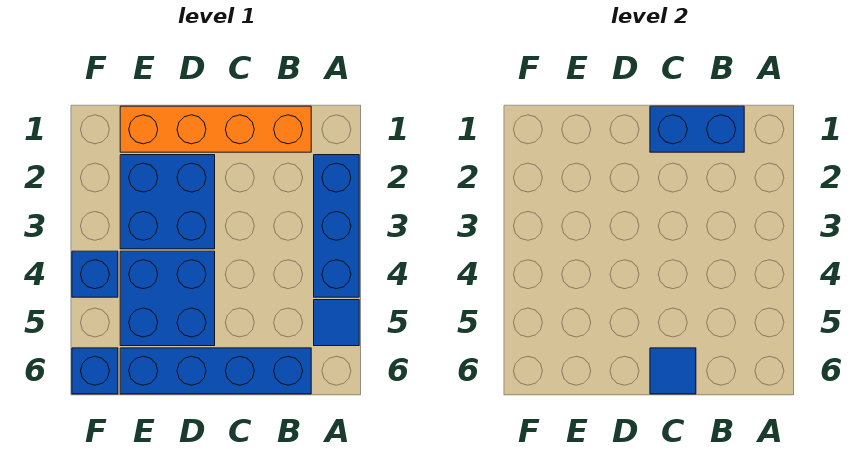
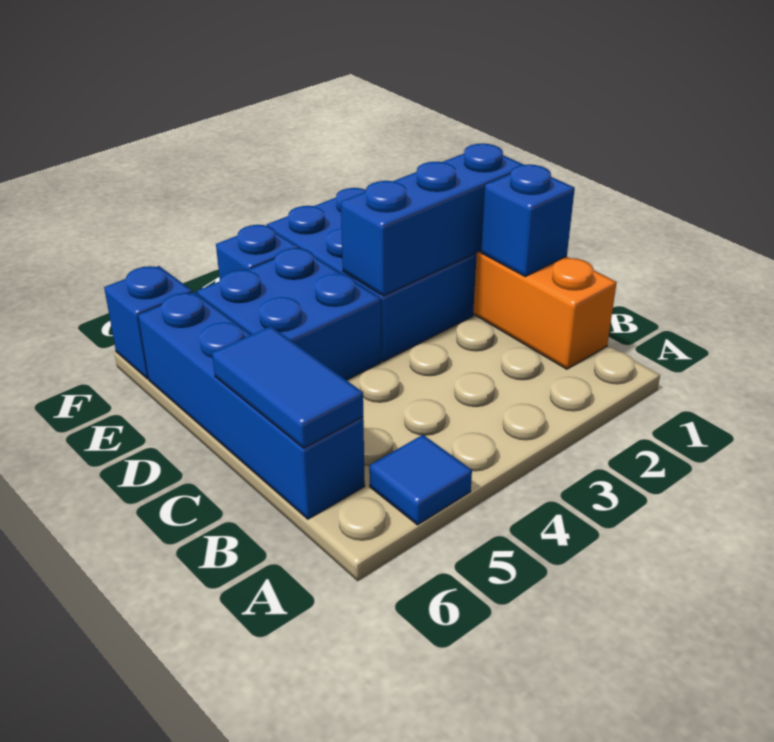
blue 1x3 brick [314,155,359,297] -> blue 1x3 brick moved to [341,144,524,296]
blue 1x2 brick [650,106,744,152] -> blue 1x1 brick [481,164,575,276]
blue 1x1 tile [650,348,696,394] -> blue 1x2 tile [212,326,363,448]
blue 2x2 brick [120,155,215,249] -> blue 2x3 brick [267,188,477,361]

